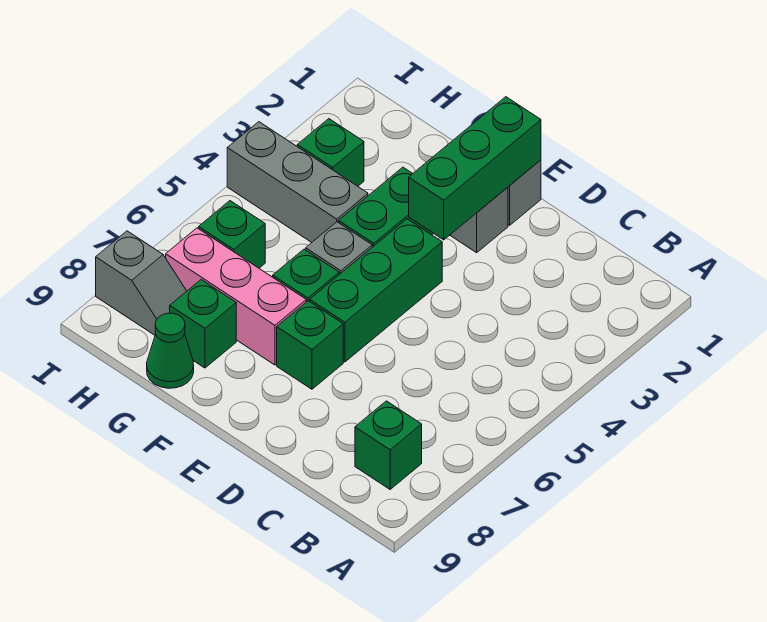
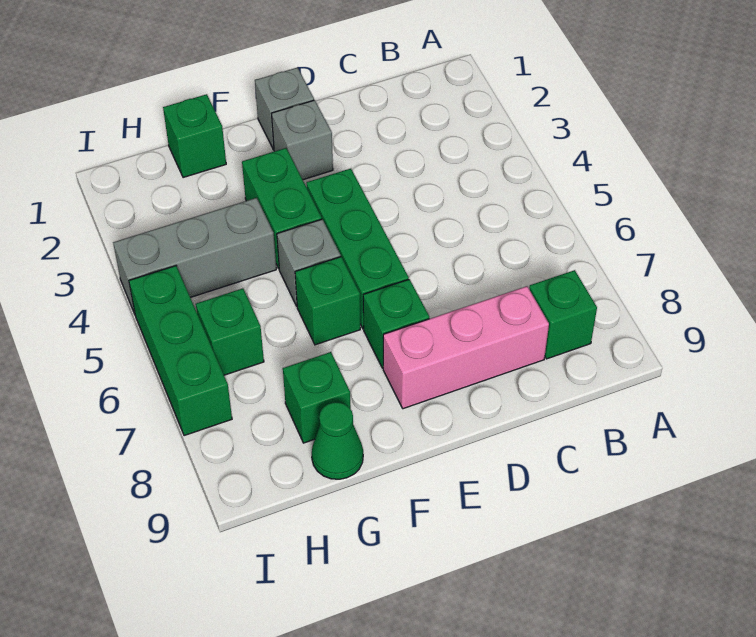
green 1x3 brick [409,97,541,240] -> green 1x3 brick moved to [129,266,232,436]
pink 1x3 brick [166,228,306,365] -> pink 1x3 brick moved to [383,286,549,409]
green 1x1 brick [297,119,364,186] -> green 1x1 brick moved to [163,94,226,178]
grey 1x2 slope [96,231,186,335] -> none

